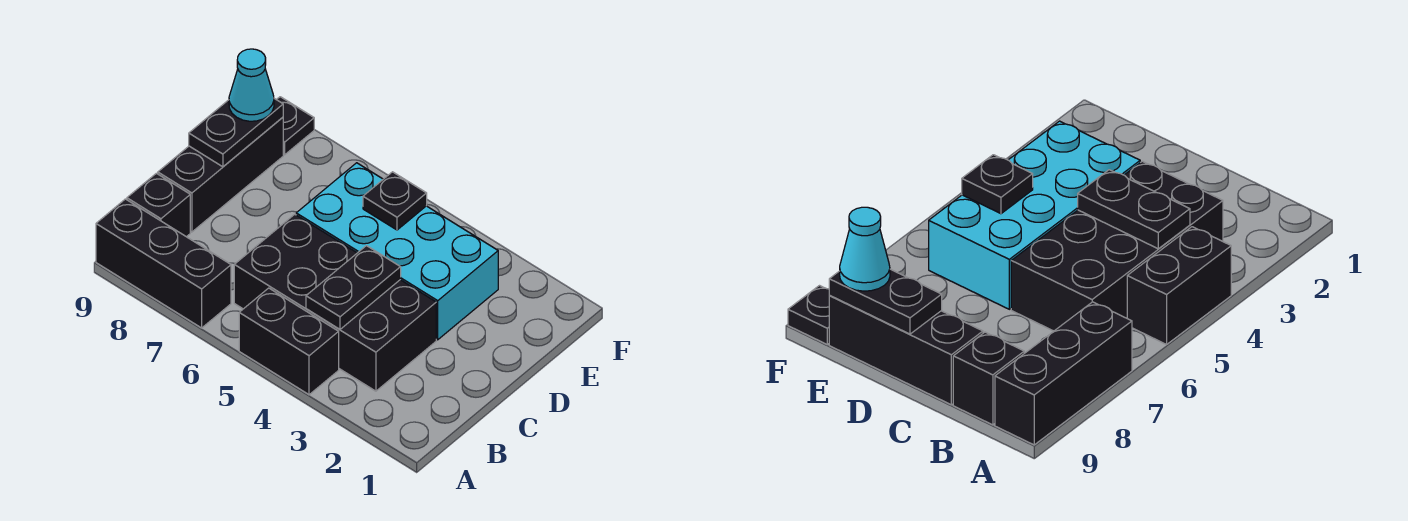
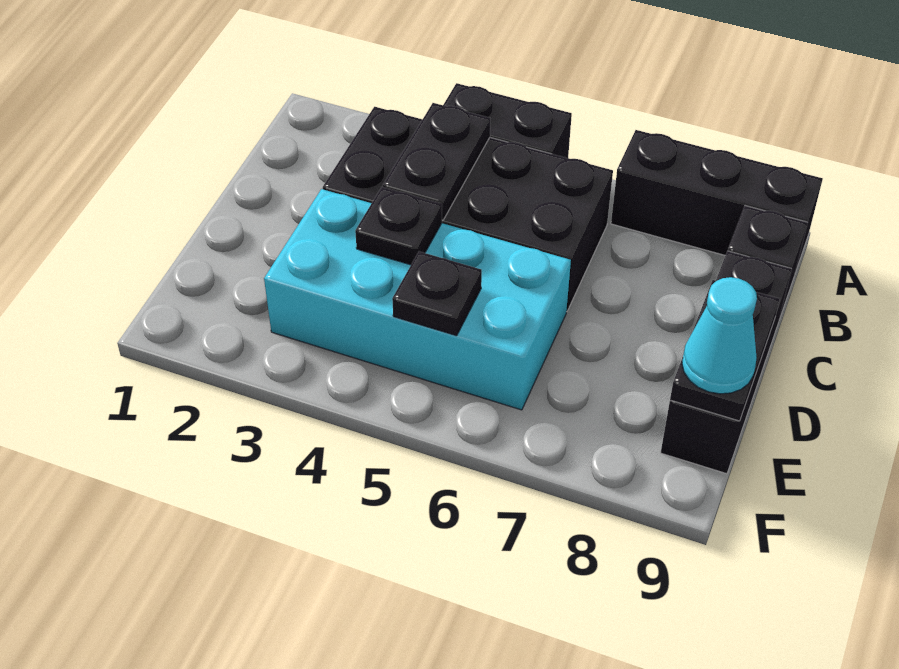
black 1x1 plate [277,97,314,155] -> black 1x1 plate moved to [355,187,442,265]

